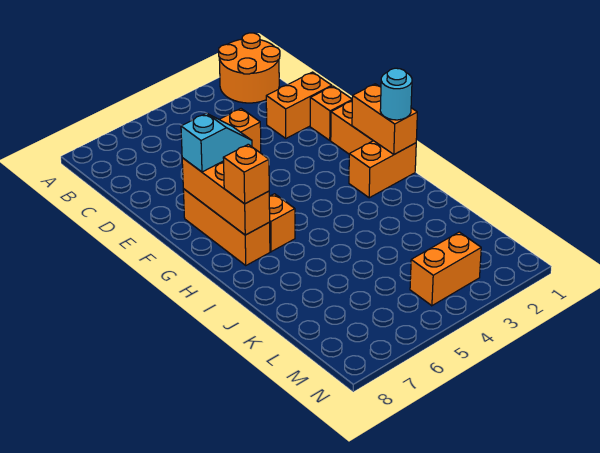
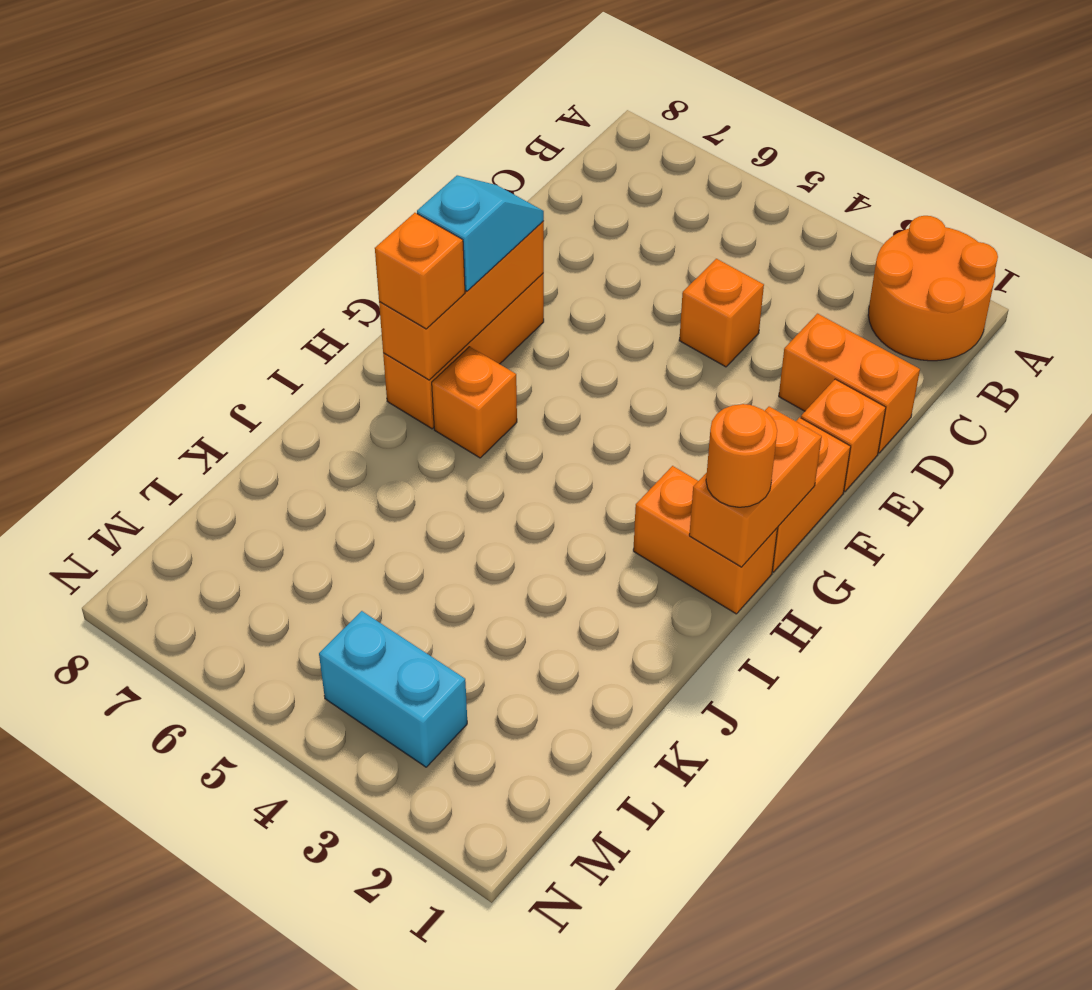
cyan 1x2 slope [181,113,252,172] -> cyan 1x2 slope turned to [417,176,544,291]
cyan 1x1 round brick [380,68,412,120] -> orange 1x1 round brick [706,404,777,507]
orange 1x2 brick [410,232,481,306] -> cyan 1x2 brick [319,611,467,767]

